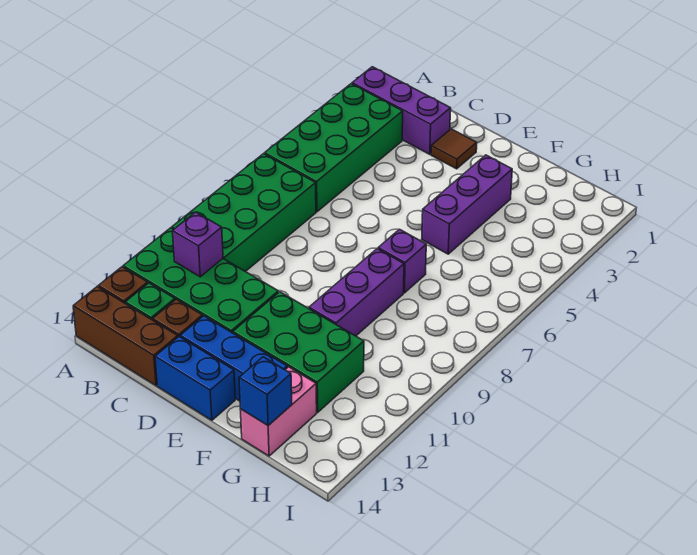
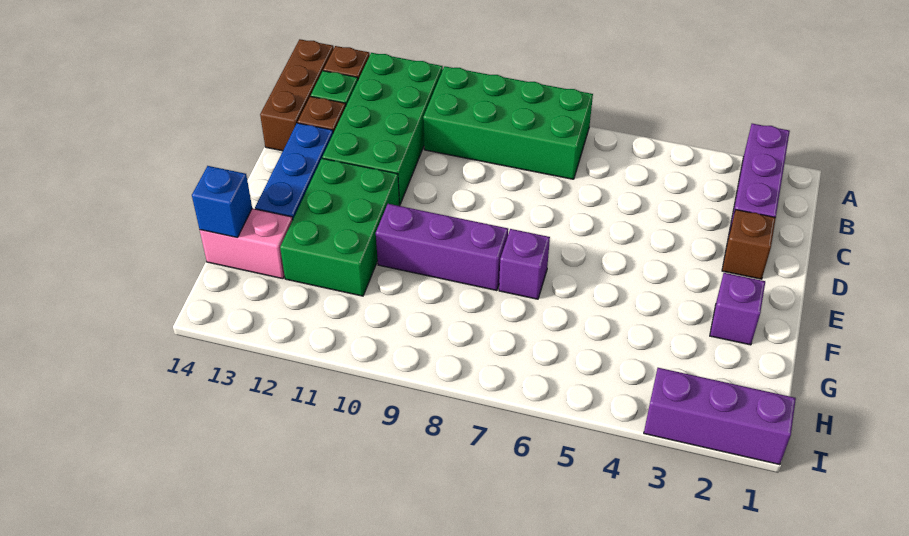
green 2x4 brick [265,84,403,212] -> none
purple 1x1 brick [172,212,223,277] -> purple 1x1 brick moved to [710,273,765,345]
brown 1x1 tile [431,129,477,169] -> brown 1x1 brick [722,209,776,279]
blue 1x2 brick [155,337,235,420] -> none
purple 1x3 brick [422,155,512,254] -> purple 1x3 brick moved to [644,368,796,465]

